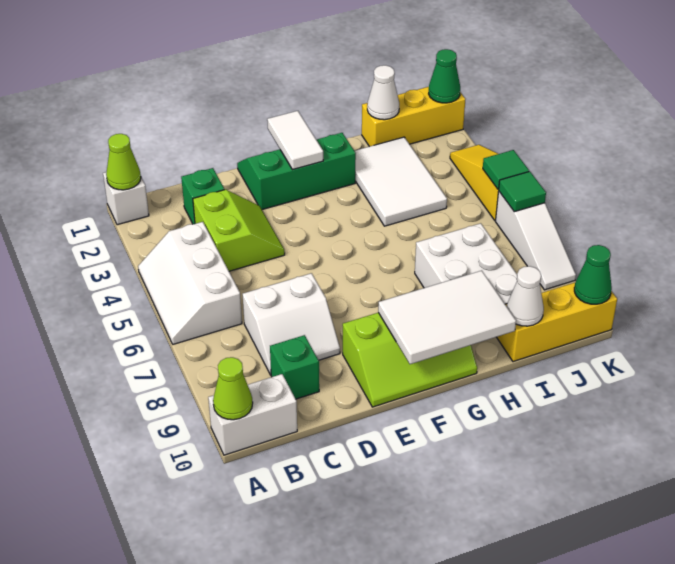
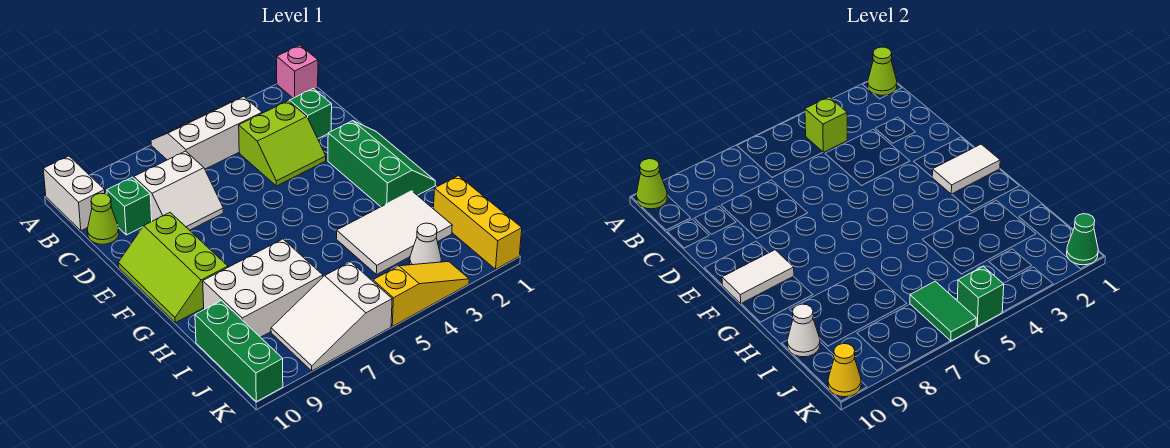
white 1x1 brick [103,172,149,225] -> pink 1x1 brick [277,45,318,98]
none -> lime 1x1 brick [805,97,847,152]
white 2x2 slope [243,273,340,375] -> white 2x2 slope turned to [134,151,223,230]
none -> lime 1x1 cone [87,193,119,244]
white 2x3 tile [378,271,516,364] -> white 1x2 tile [722,250,794,304]
white 1x1 cone [367,65,399,120] -> white 1x1 cone moved to [410,223,441,265]
yellow 1x3 brick [497,283,617,362] -> green 1x3 brick [195,301,283,402]
green 1x1 tile [482,150,529,189] -> green 1x1 brick [957,266,1004,326]
white 1x3 slope [496,191,576,290] -> white 2x3 slope [271,262,392,371]
green 1x1 tile [499,171,546,212] -> green 1x2 tile [910,281,976,341]
green 1x1 cone [574,245,612,304] -> yellow 1x1 cone [828,344,861,397]

